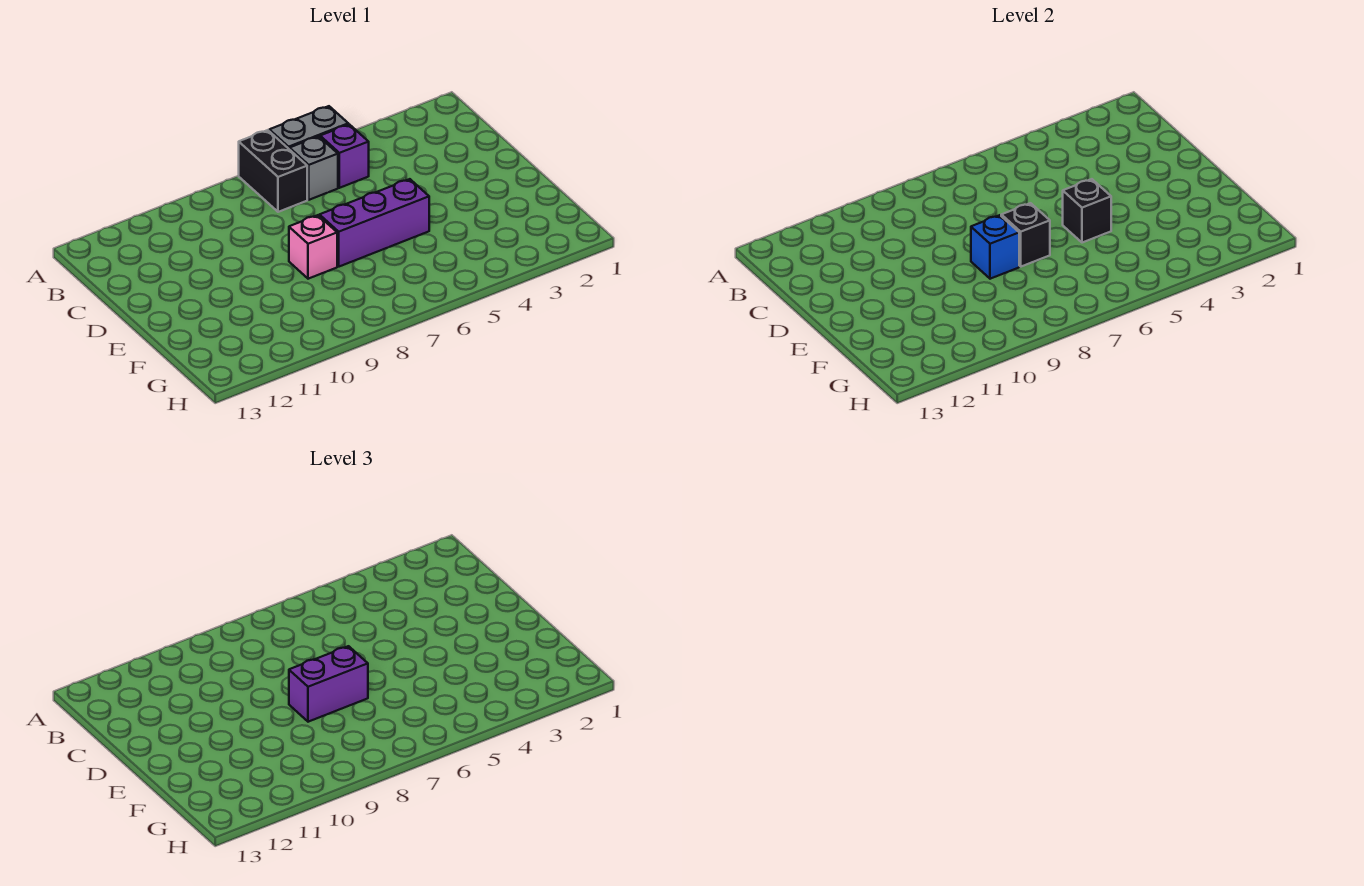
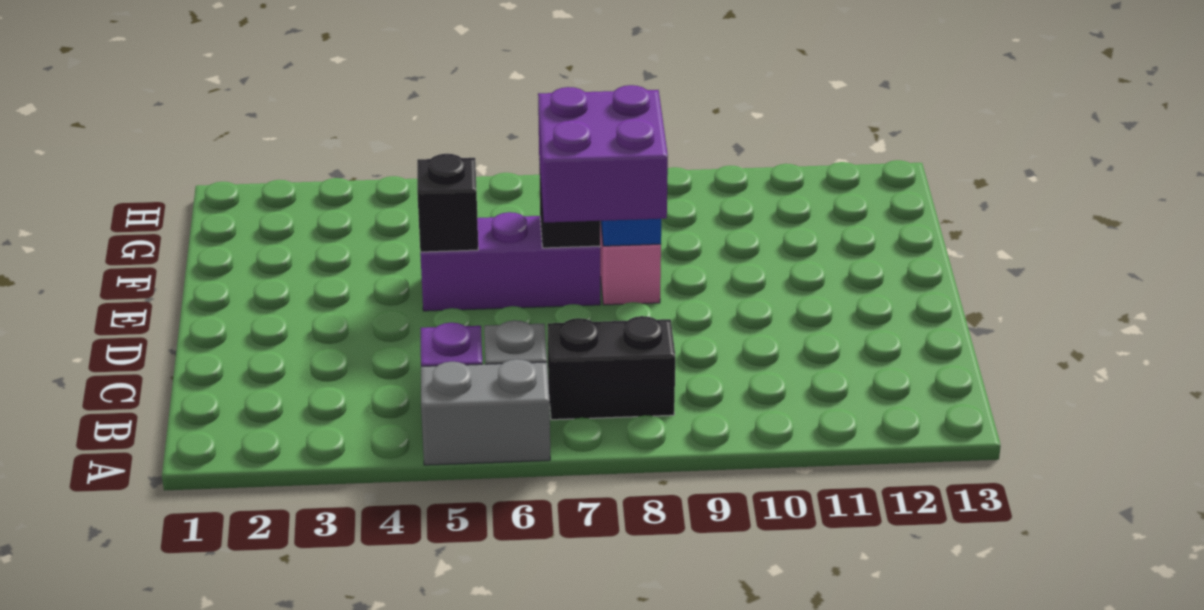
black 1x2 brick [239,130,307,212] -> black 1x2 brick turned to [548,316,675,420]
purple 1x2 brick [289,646,368,722] -> purple 2x2 brick [538,85,668,223]

